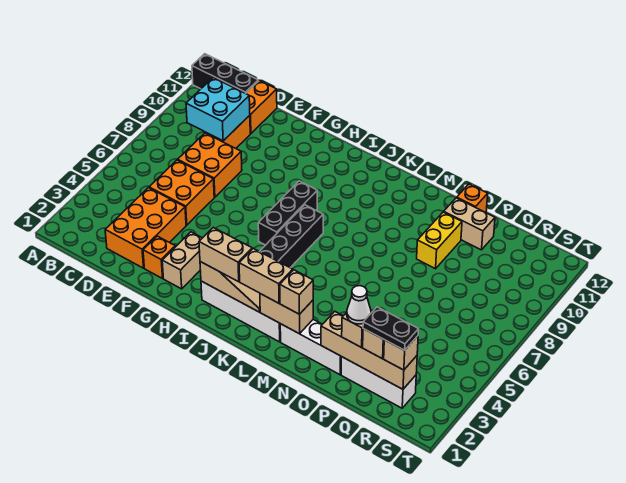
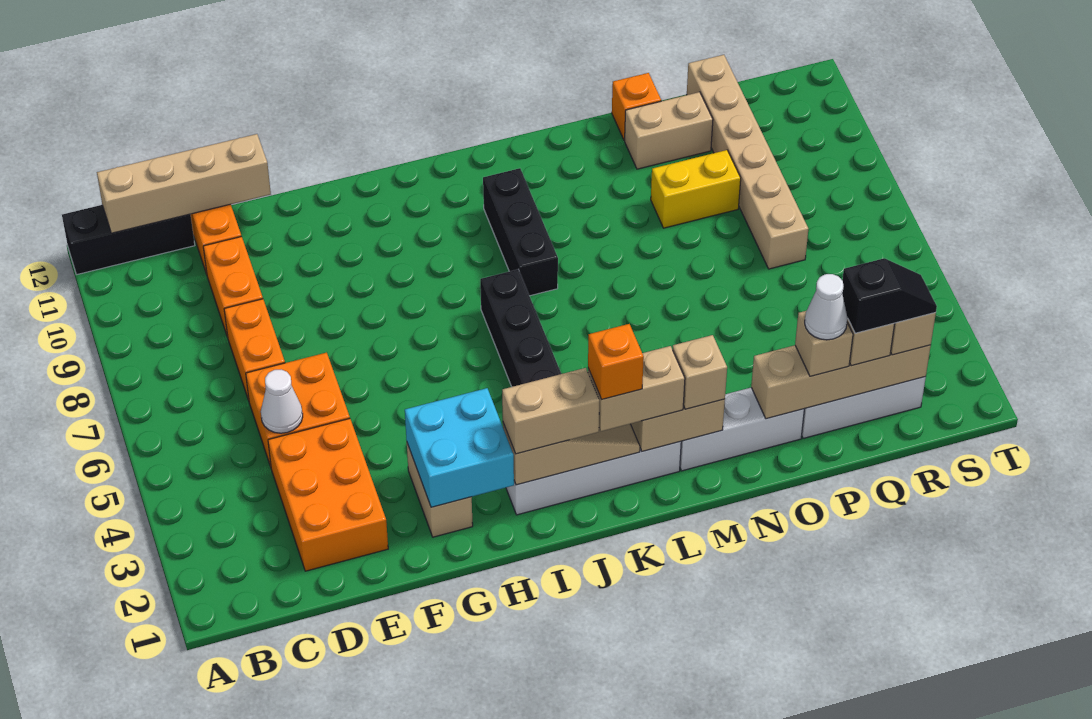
none -> tan 1x4 brick [97,134,271,233]
cyan 2x2 brick [186,78,250,141] -> cyan 2x2 brick moved to [405,388,514,507]
none -> white 1x1 cone [261,370,303,433]
orange 2x2 brick [178,133,242,197] -> orange 1x2 brick [224,299,285,400]
orange 1x1 brick [143,236,175,278] -> orange 1x1 brick moved to [588,324,644,399]
black 1x3 brick [258,181,317,245] -> black 1x3 brick moved to [483,168,558,296]
yellow 1x2 brick [417,212,462,269] -> yellow 1x2 brick turned to [651,150,741,228]
black 1x2 plate [363,307,419,350] -> black 1x2 slope [842,258,937,333]
none -> tan 1x6 brick [687,55,808,269]

